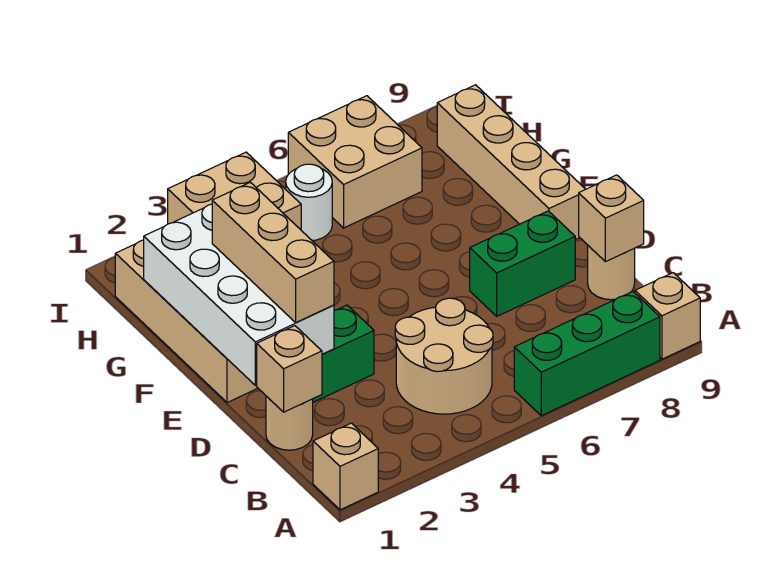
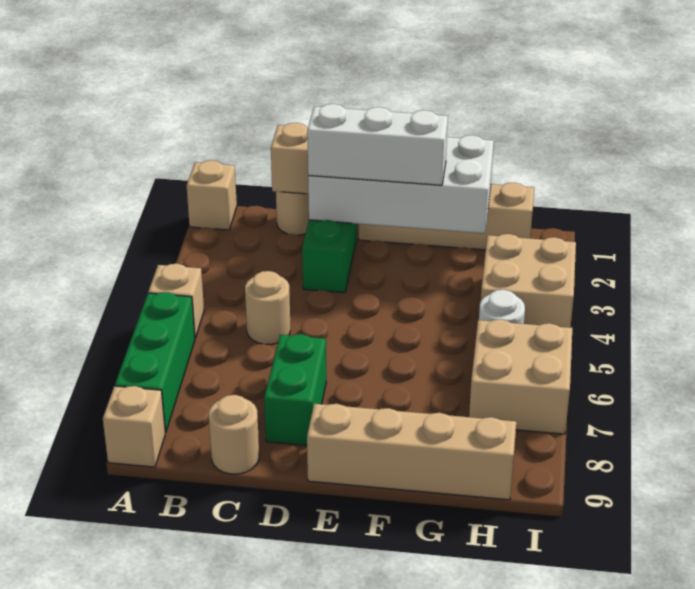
tan 2x2 round brick [395,298,493,414] -> tan 1x1 round brick [245,271,290,344]
tan 1x1 brick [579,175,644,262] -> tan 1x1 brick moved to [148,264,204,338]
tan 1x3 brick [212,182,334,323] -> white 1x3 brick [307,104,448,185]

